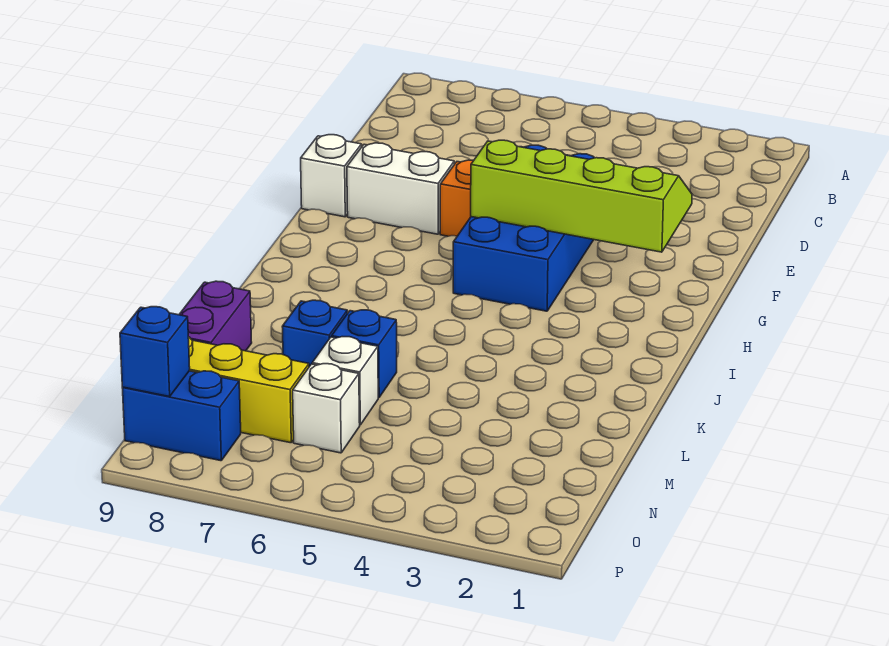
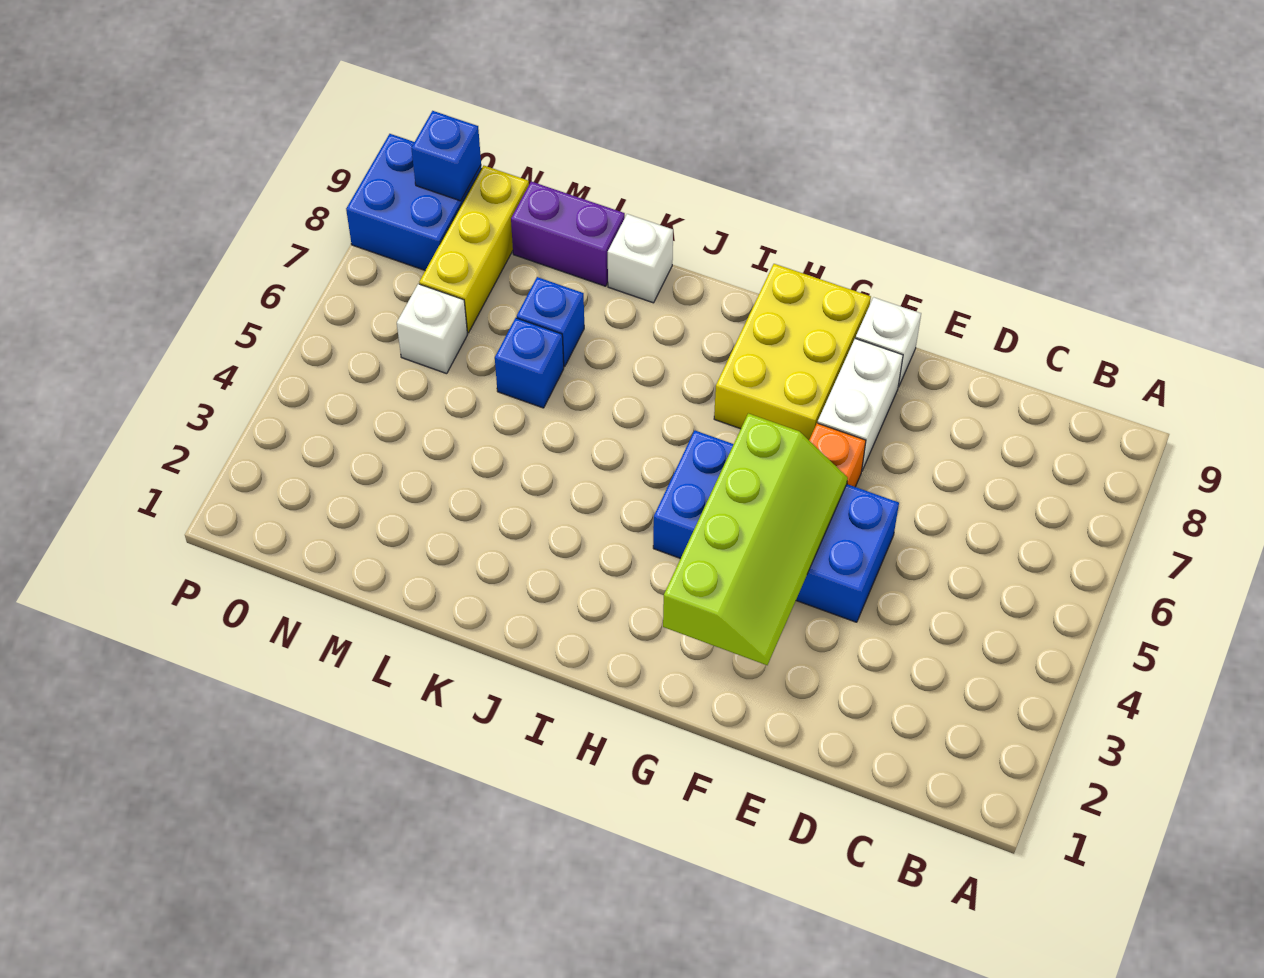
none -> yellow 2x3 brick [714,264,871,440]
white 1x1 brick [312,337,378,425] -> white 1x1 brick moved to [608,214,673,303]
blue 1x2 brick [123,371,241,461] -> blue 2x2 brick [346,134,482,270]

